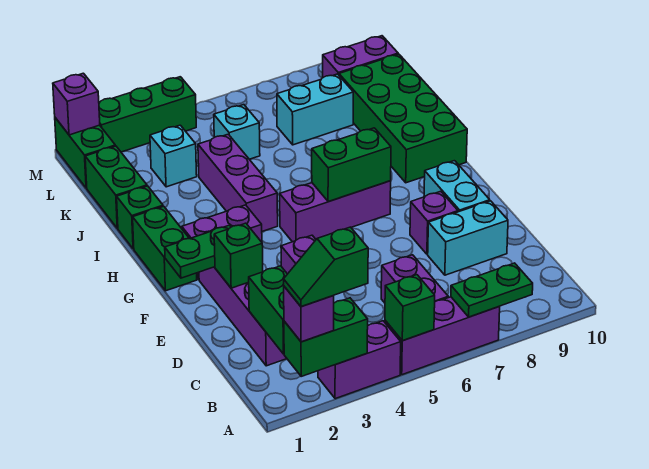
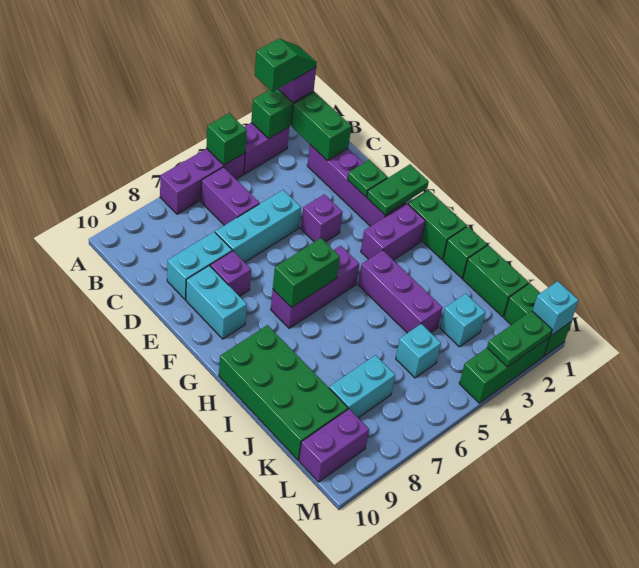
green 1x2 plate [451,263,533,317] -> green 1x2 plate moved to [487,311,552,367]
none -> cyan 1x3 brick [215,190,301,262]
green 1x1 brick [214,223,263,288] -> green 1x1 plate [348,160,388,197]
purple 1x1 brick [53,73,100,135] -> cyan 1x1 brick [533,281,578,336]

